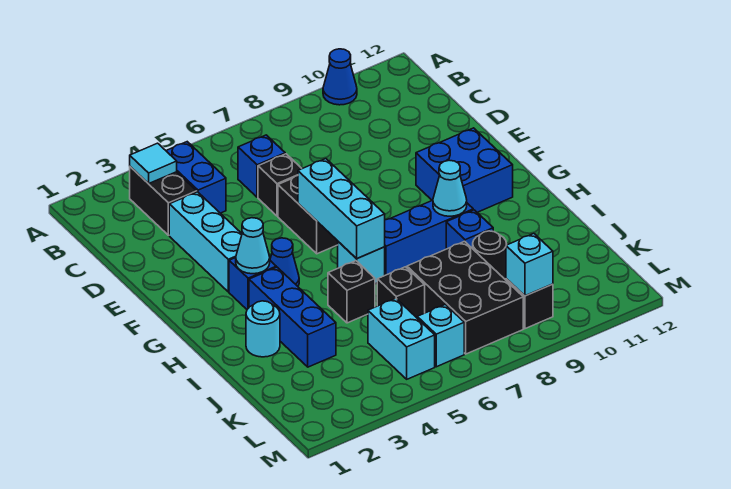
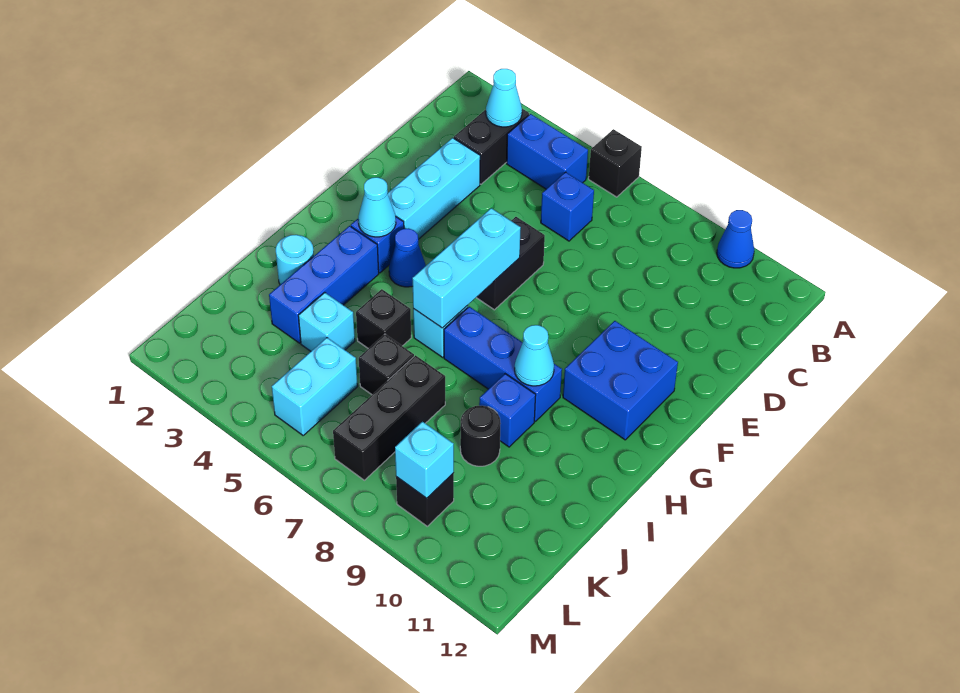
cyan 1x1 tile [130,143,177,184] -> cyan 1x1 cone [486,69,522,127]
blue 1x2 brick [166,142,226,213] -> blue 1x2 brick turned to [507,114,588,189]
black 1x1 brick [258,154,302,216] -> black 1x1 brick moved to [589,129,642,197]
black 2x3 brick [407,241,523,354] -> black 1x3 brick [333,355,445,480]
cyan 1x1 brick [417,304,464,367] -> cyan 1x1 brick moved to [298,293,355,351]

